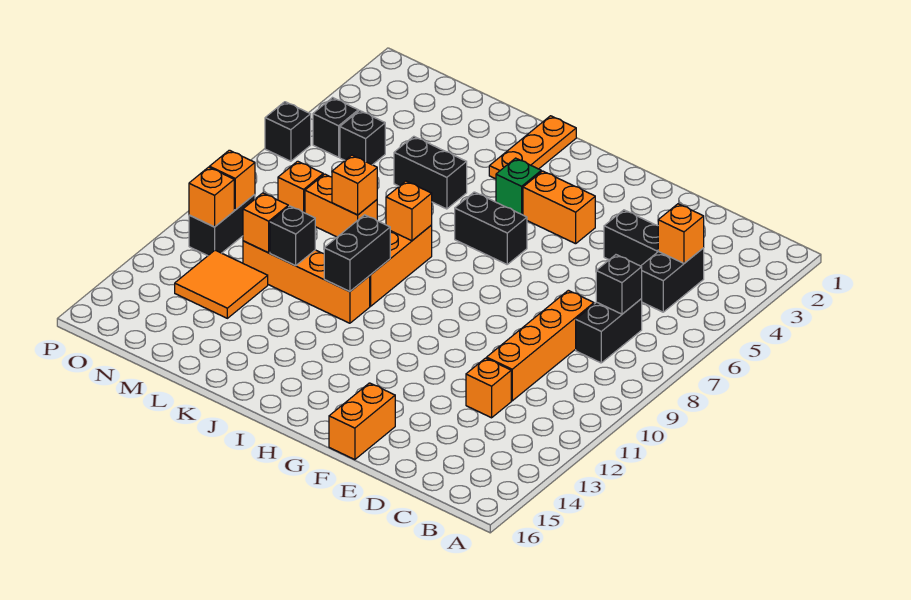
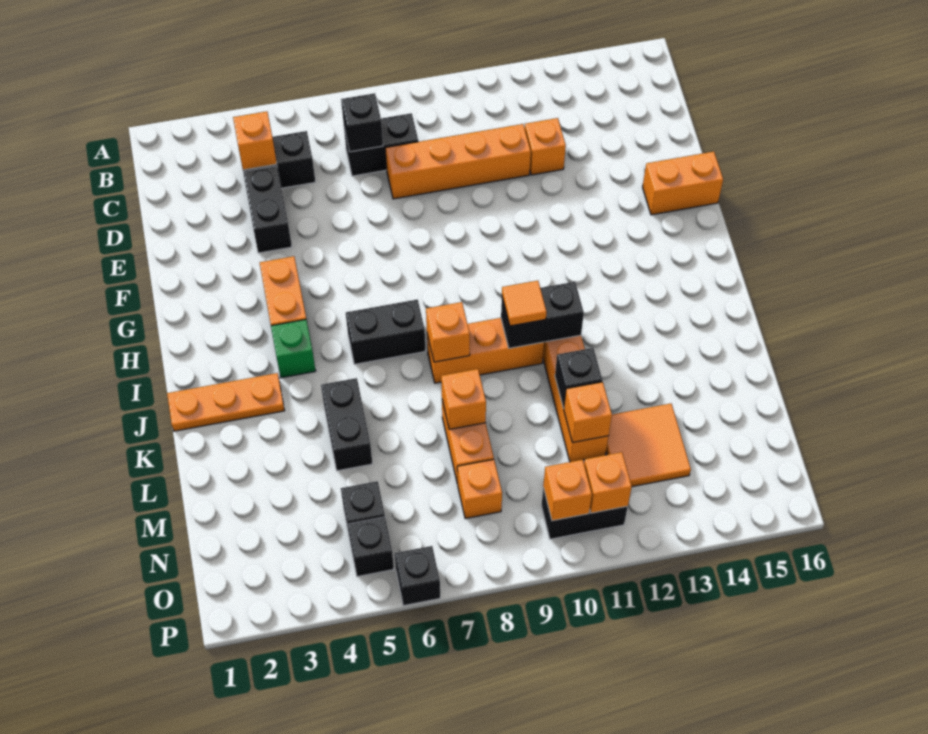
black 1x2 brick [455,192,527,264] -> black 1x2 brick turned to [346,300,426,364]
none -> orange 1x1 tile [502,281,547,326]

